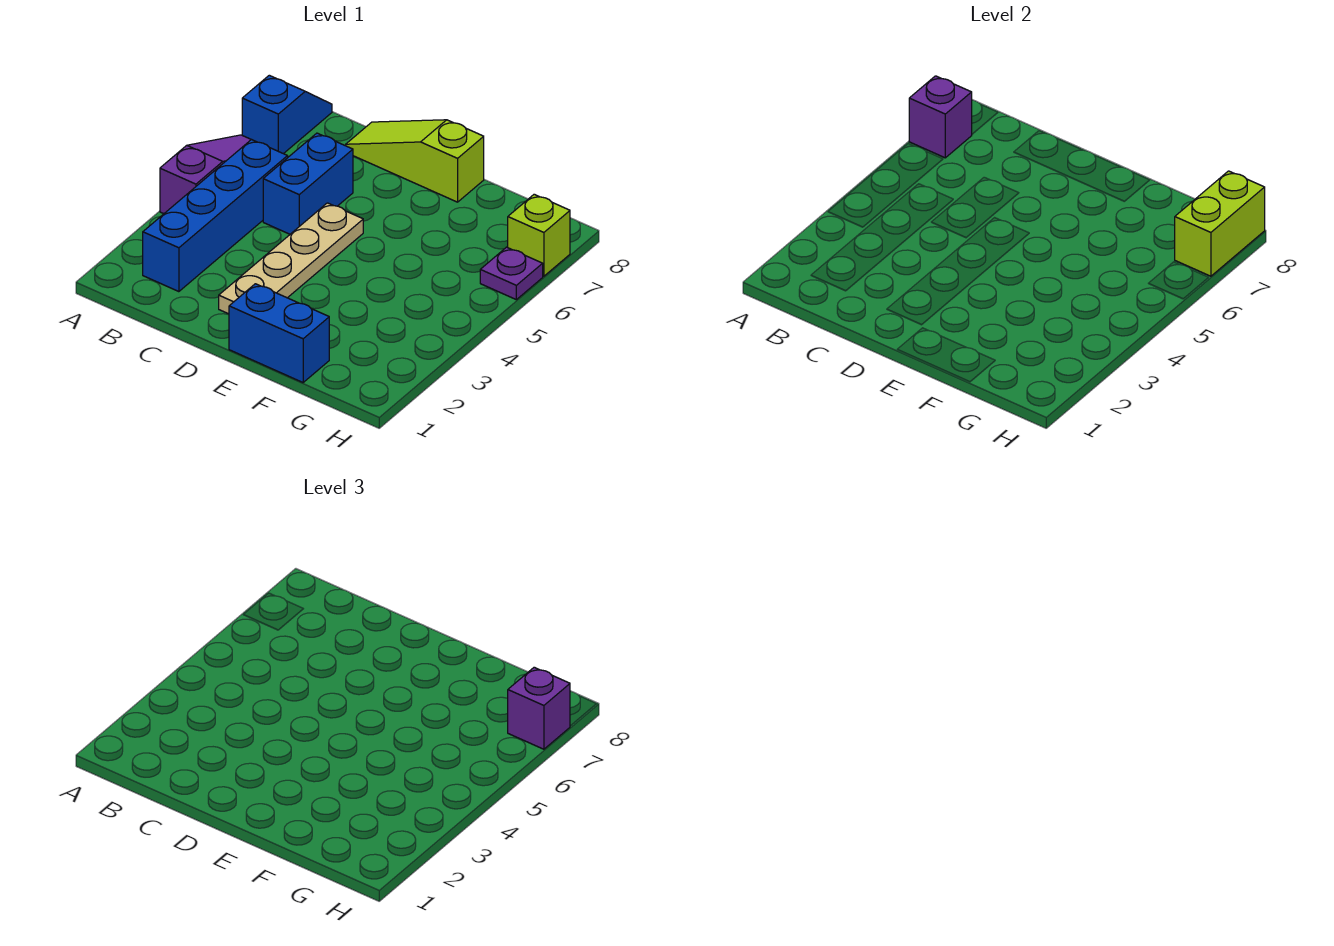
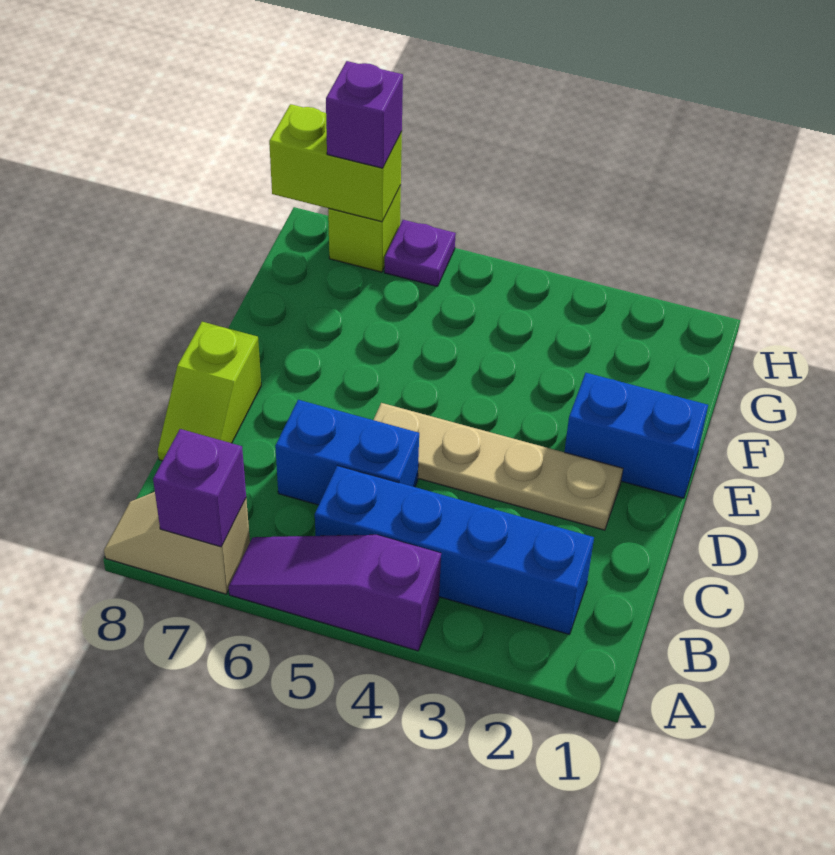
blue 1x2 slope [242,75,332,154] -> tan 1x2 slope [104,492,250,594]
lime 1x3 slope [346,120,484,202] -> lime 1x2 slope [158,322,261,461]
blue 1x2 brick [229,284,329,382] -> blue 1x2 brick turned to [565,373,708,498]

